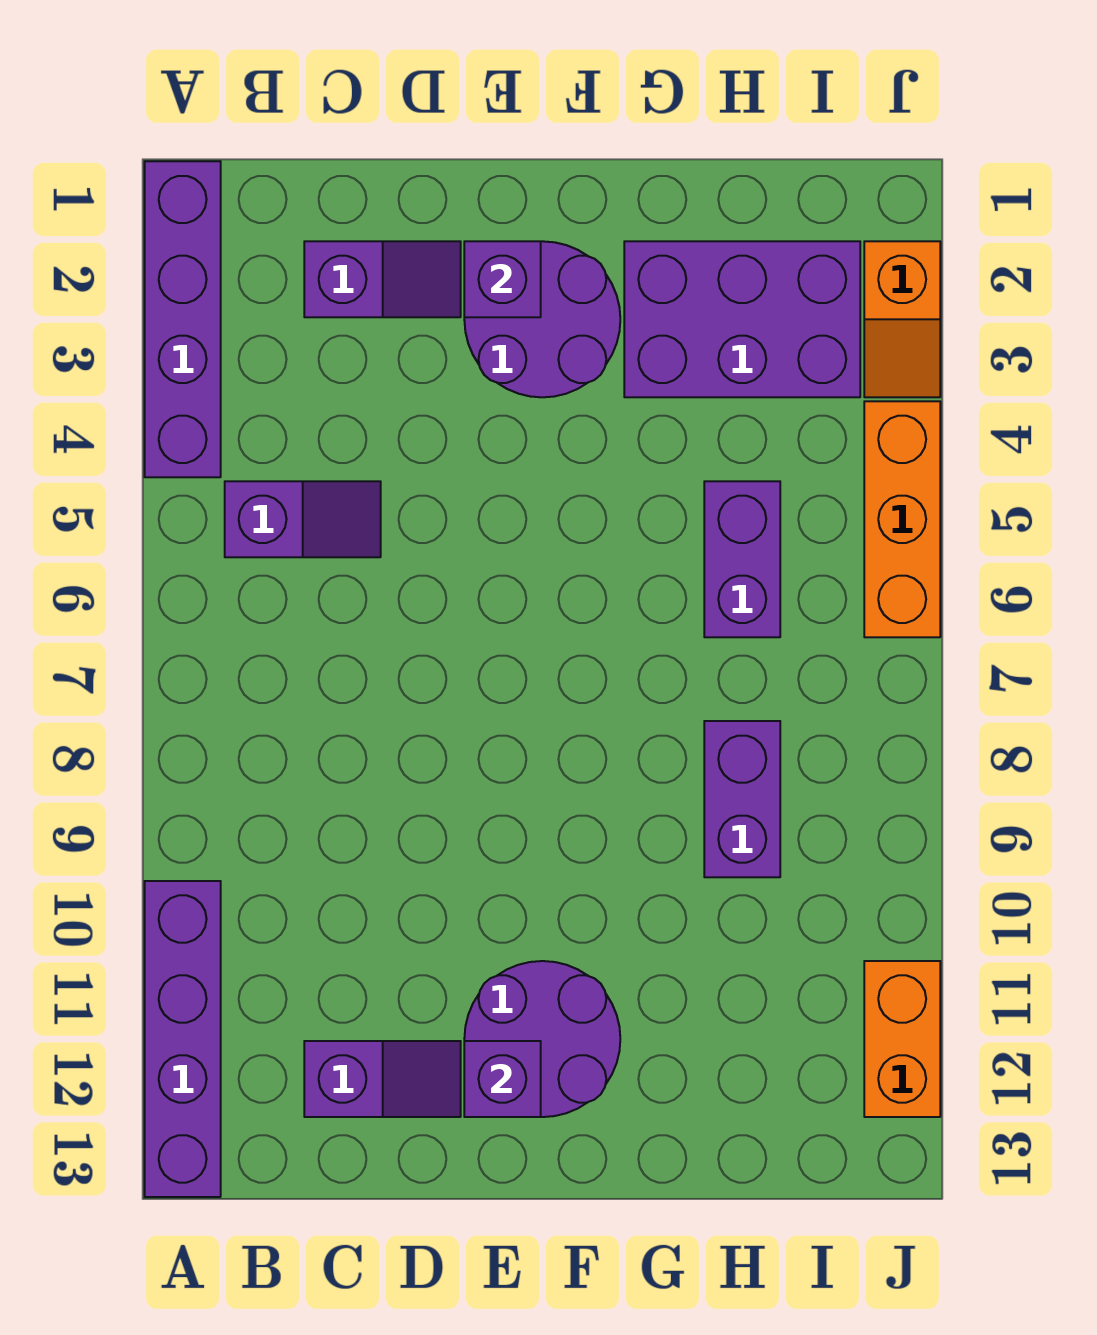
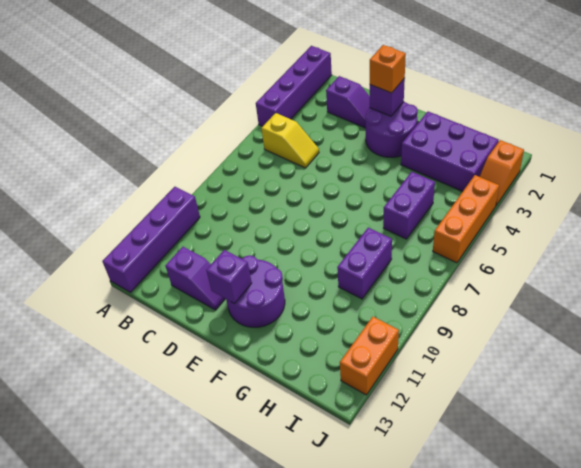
purple 1x2 slope [225,481,381,557] -> yellow 1x2 slope [261,113,319,168]
none -> orange 1x1 brick [370,45,406,93]

